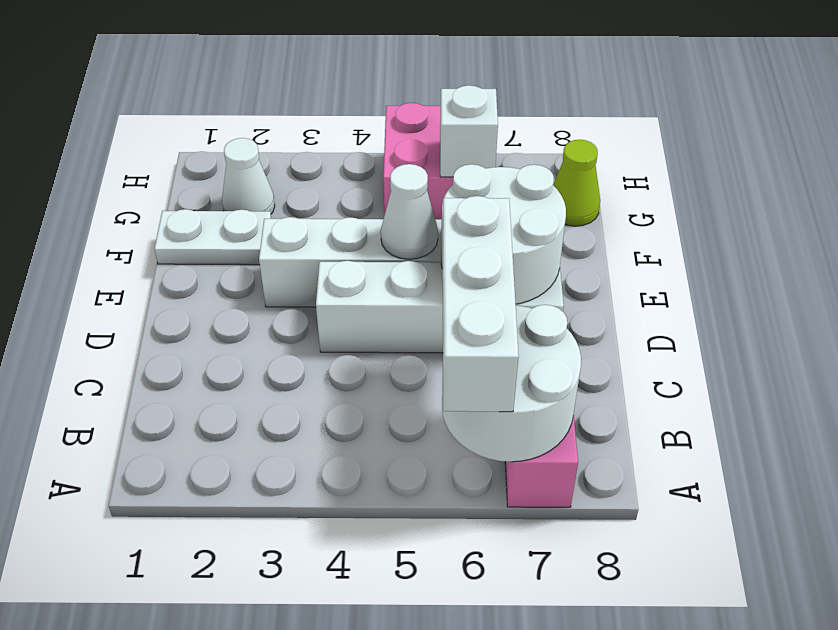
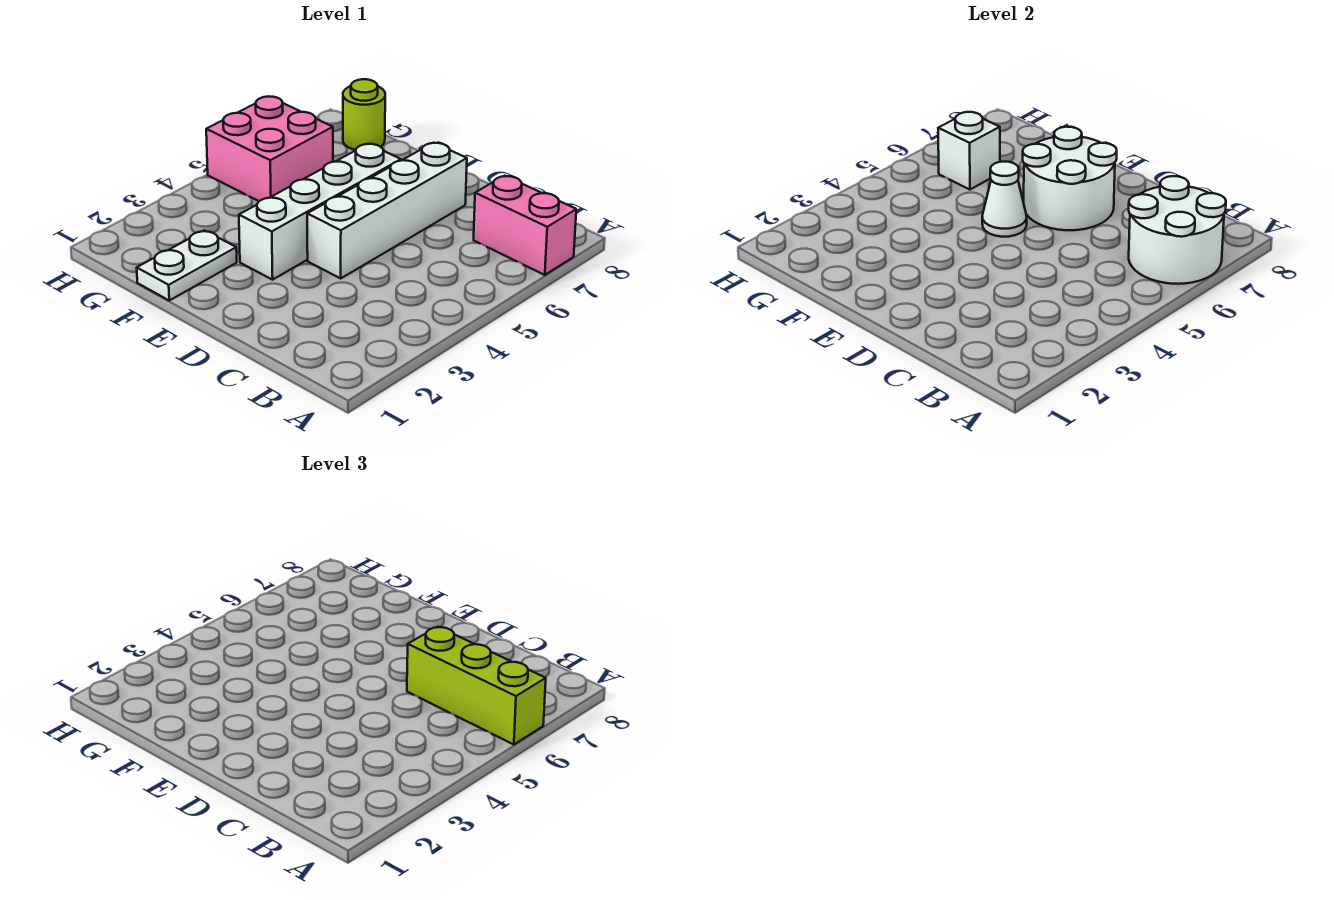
white 1x3 brick [442,196,519,412] -> lime 1x3 brick [407,627,546,745]
white 1x1 cone [222,138,275,214] -> none
lime 1x1 cone [553,140,600,226] -> lime 1x1 round brick [343,79,385,150]

